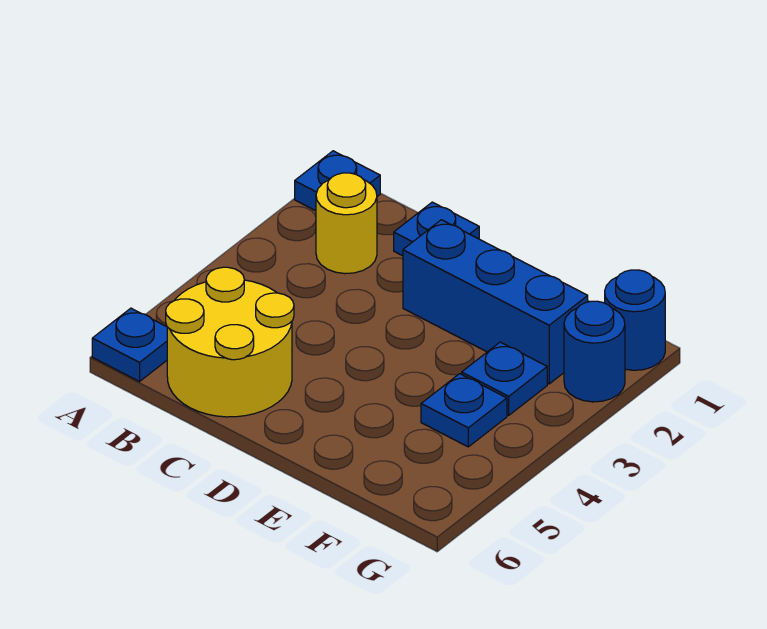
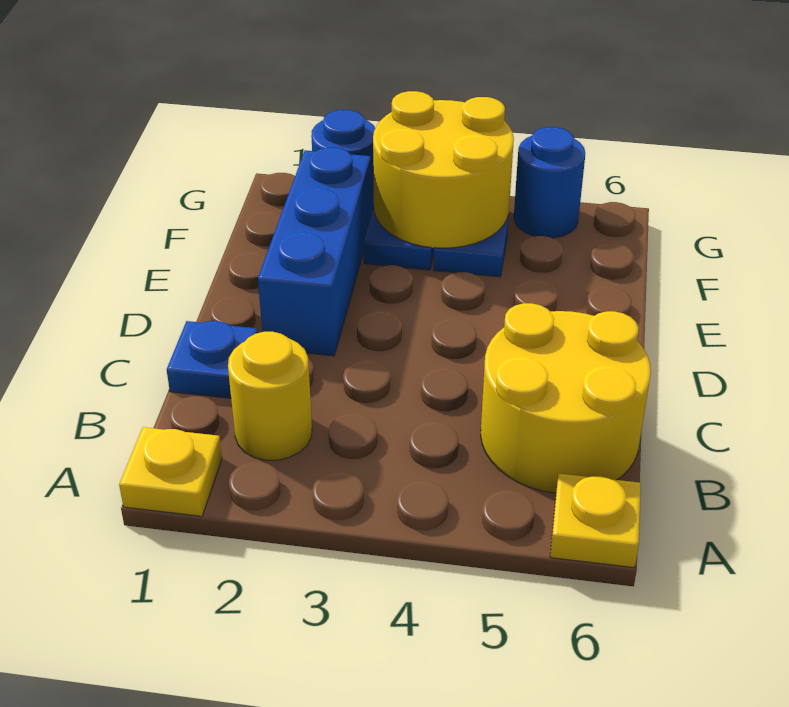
blue 1x1 plate [295,151,380,211] -> yellow 1x1 plate [119,427,222,516]
blue 1x1 plate [92,308,167,382] -> yellow 1x1 plate [550,474,641,568]
none -> yellow 2x2 round brick [373,91,514,248]
blue 1x1 round brick [605,270,665,370] -> blue 1x1 round brick moved to [514,127,585,238]

